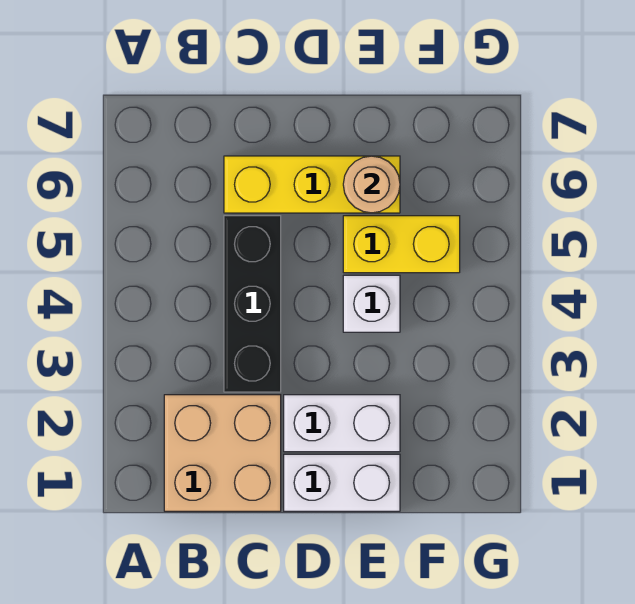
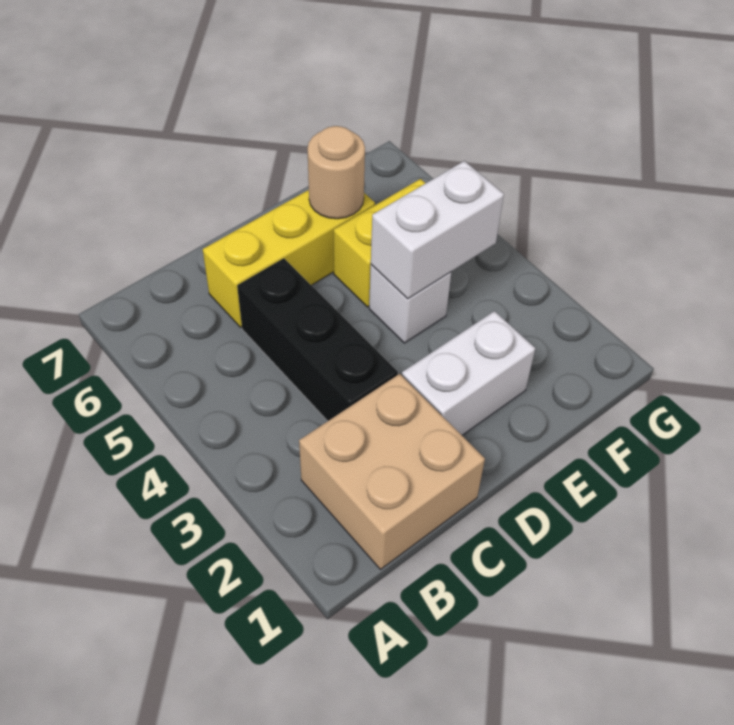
white 1x2 brick [284,454,400,511] -> white 1x2 brick moved to [371,161,504,299]

